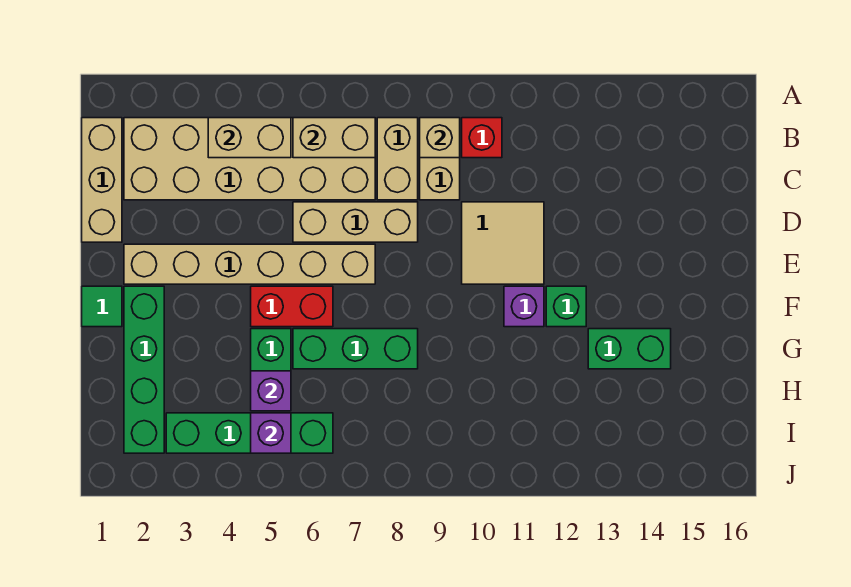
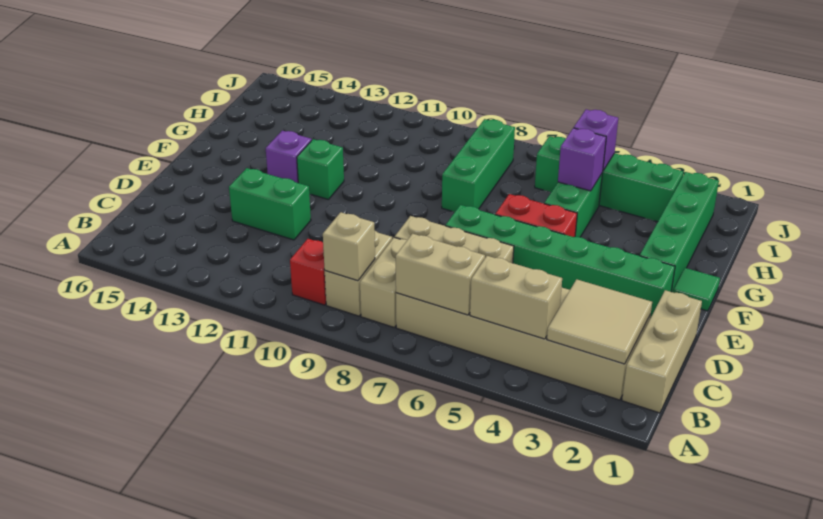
tan 2x2 tile [462,202,544,284] -> tan 2x2 tile moved to [547,279,652,364]
tan 1x6 brick [124,244,375,284] -> green 1x6 brick [446,205,675,318]
purple 1x1 brick [504,286,544,327] -> purple 1x1 brick moved to [266,131,312,183]
green 1x3 brick [293,329,418,369] -> green 1x3 brick turned to [442,119,515,212]
green 1x2 brick [588,329,671,369] -> green 1x2 brick moved to [229,168,311,240]

